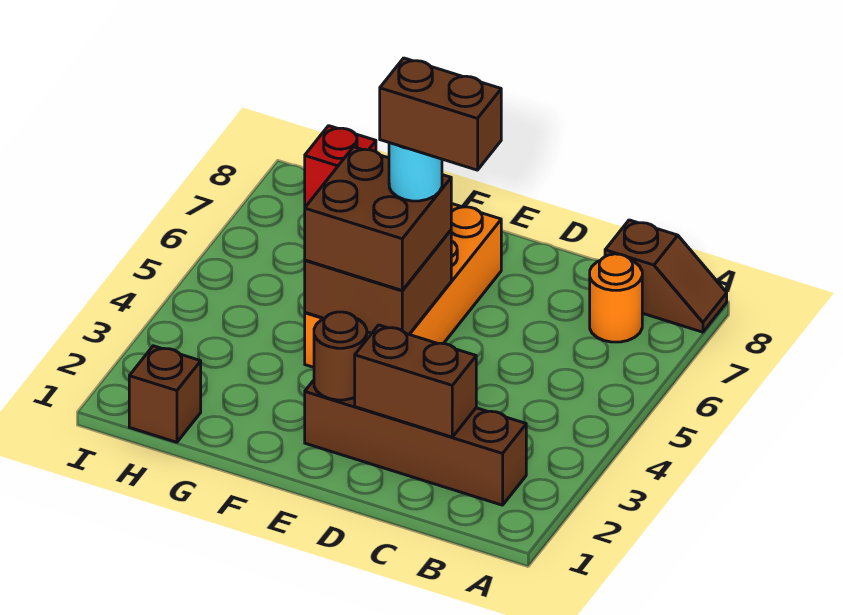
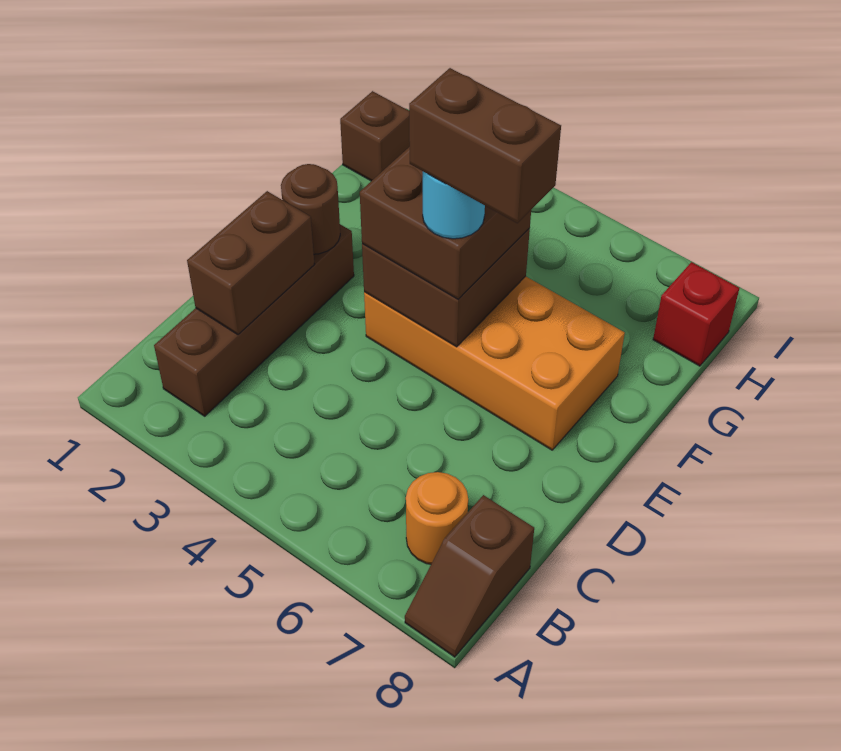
brown 1x2 brick [380,58,501,170] -> brown 1x2 brick turned to [409,68,561,223]

